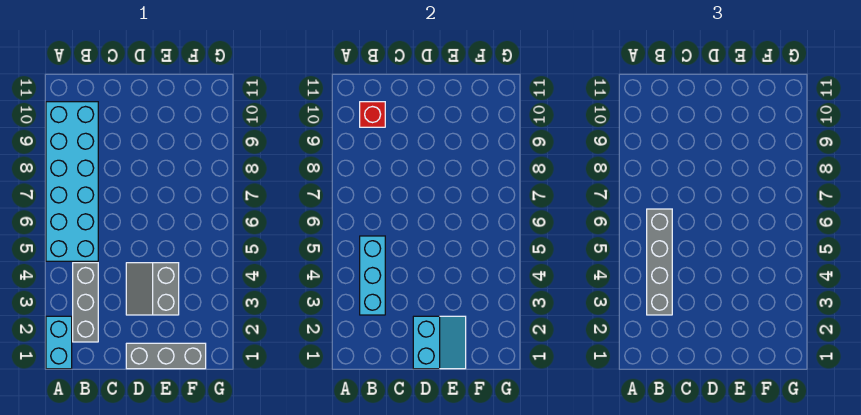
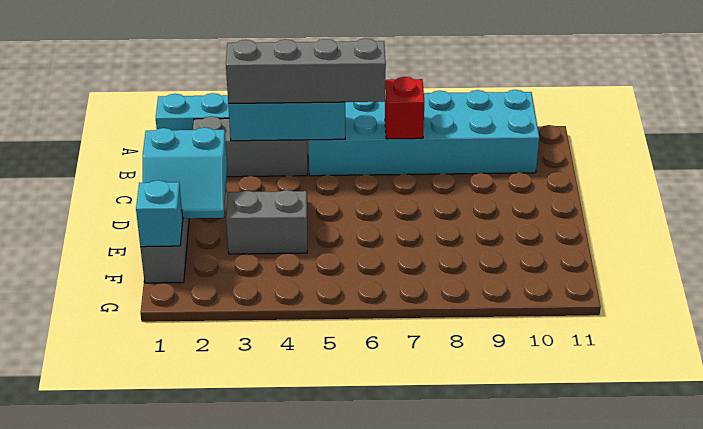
red 1x1 brick [360,102,385,127] -> red 1x1 brick moved to [385,77,424,139]
none -> cyan 1x1 brick [136,180,183,247]

